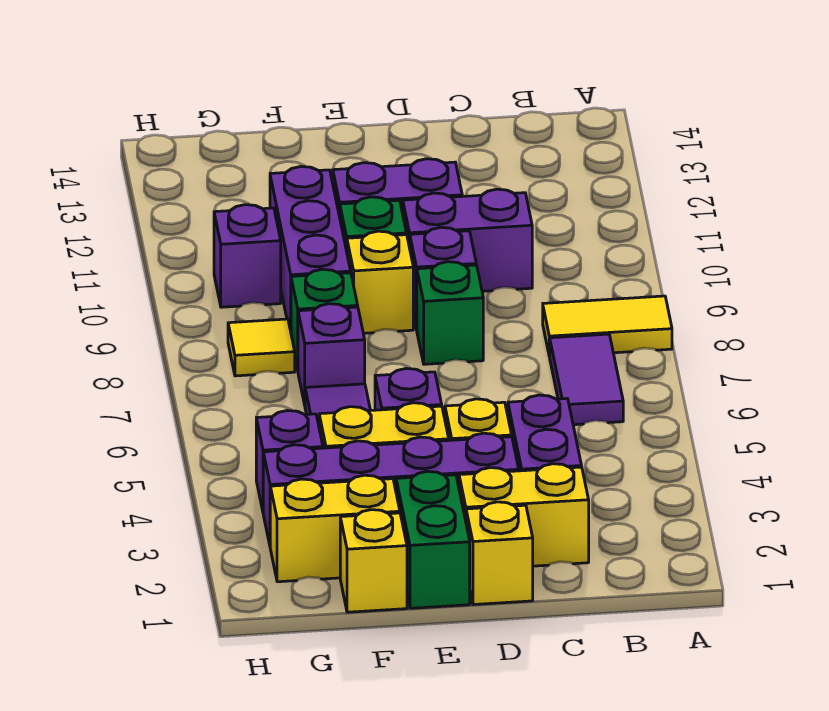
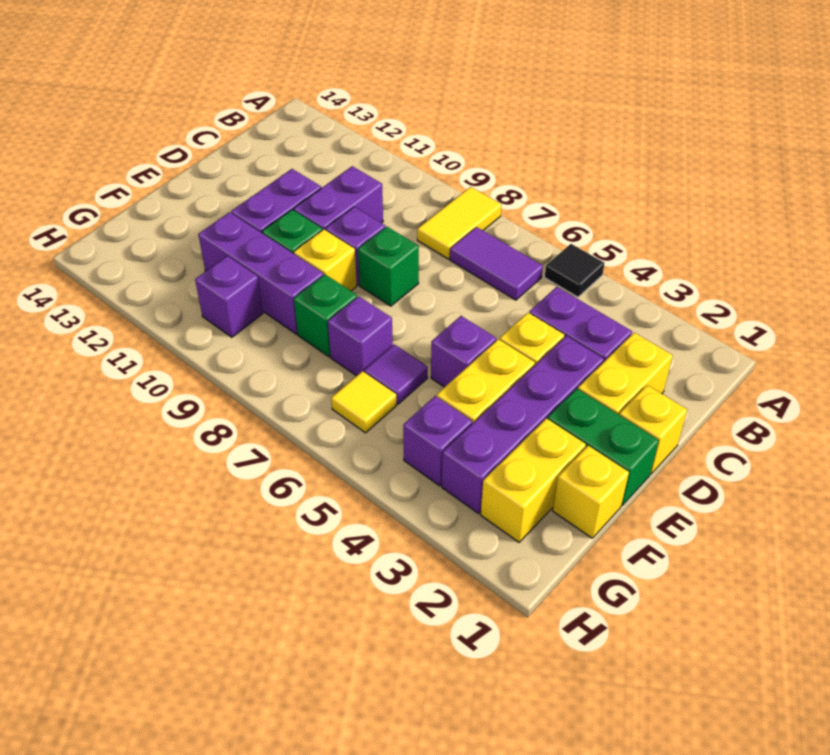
none -> black 1x1 tile [545,244,605,297]
yellow 1x1 tile [228,319,295,376] -> yellow 1x1 tile moved to [331,371,396,433]

